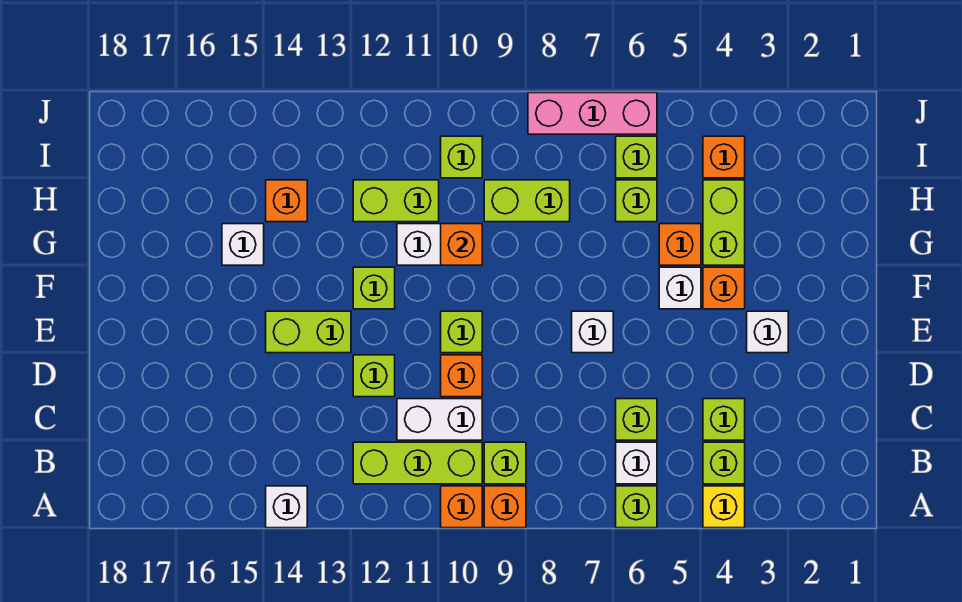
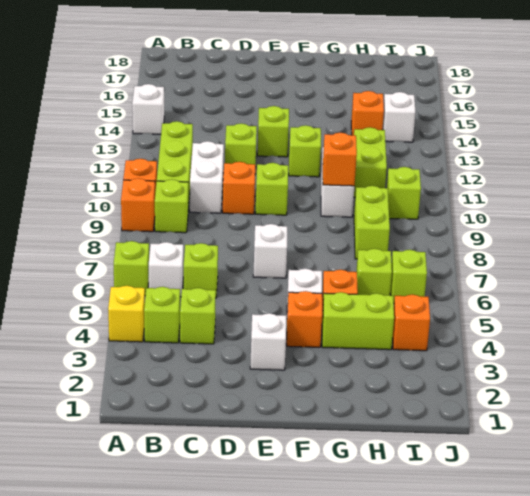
lime 1x2 brick [266,311,351,353] -> lime 1x1 brick [257,106,289,157]
white 1x1 brick [222,224,264,265] -> white 1x1 brick moved to [382,92,416,142]
pink 1x3 brick [528,93,657,134] -> none

